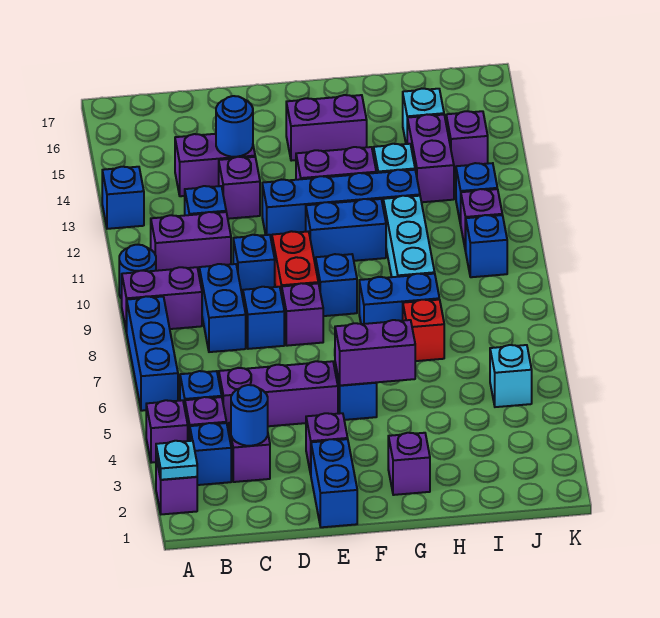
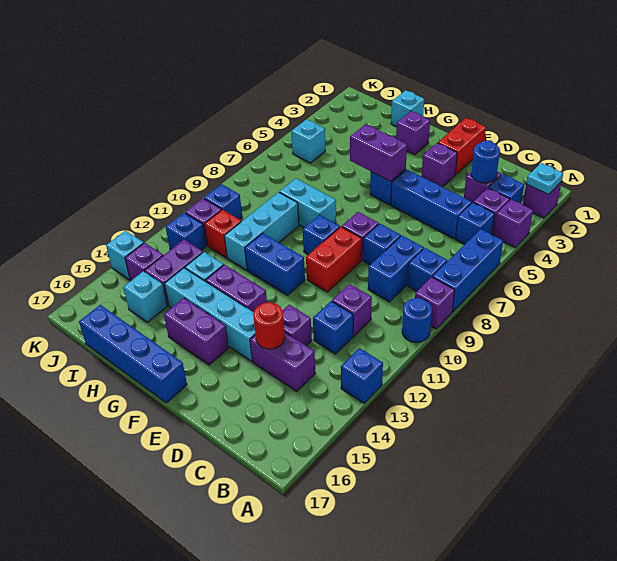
purple 1x2 brick [122,267,202,332] -> purple 1x1 brick [415,277,455,329]
purple 1x2 brick [151,212,231,273] -> purple 1x1 brick [332,284,372,336]
purple 1x3 brick [219,361,338,430] -> blue 1x3 brick [391,169,472,239]
blue 1x1 brick [233,235,275,297] -> blue 1x1 brick moved to [408,248,447,291]
blue 1x1 round brick [216,96,253,157] -> red 1x1 round brick [253,302,285,349]
blue 1x2 brick [311,439,357,527] -> red 1x2 brick [438,118,486,175]
blue 1x4 brick [262,170,420,241] -> blue 1x4 brick moved to [79,305,187,403]
none -> cyan 1x4 brick [165,268,256,361]
blue 1x2 brick [359,274,439,324] -> cyan 1x2 brick [279,178,336,227]
none -> cyan 1x1 brick [391,90,424,127]
red 1x1 brick [403,300,444,361] -> red 1x1 brick moved to [205,210,241,257]
none -> cyan 1x1 brick [106,231,144,280]

